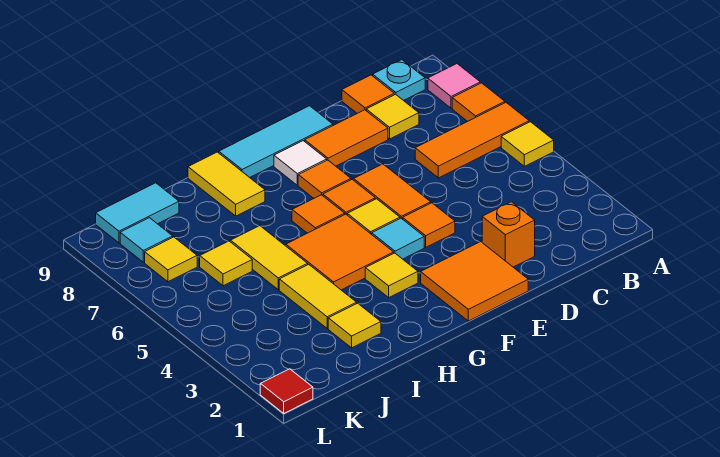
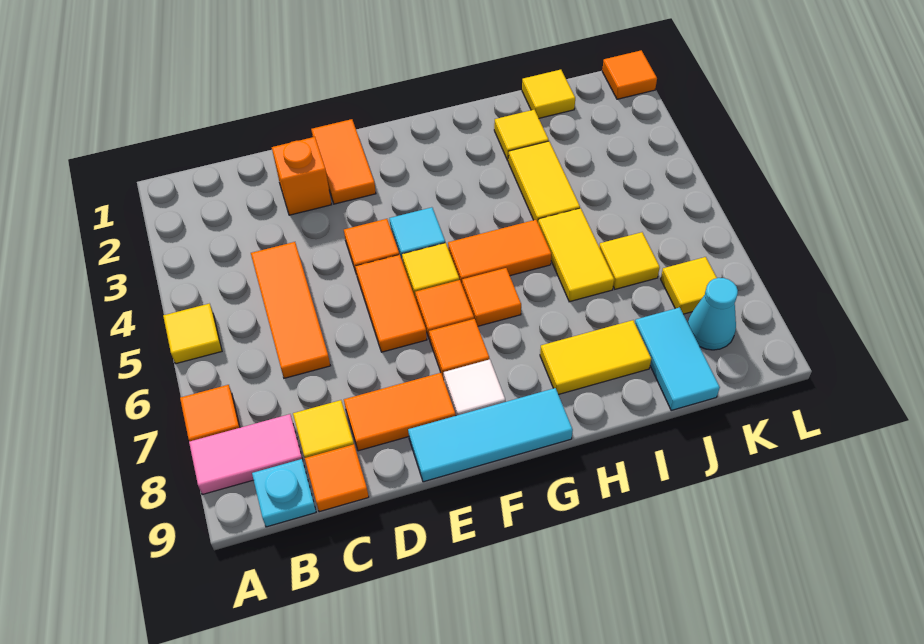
orange 1x3 tile [415,103,529,178] -> orange 1x3 tile turned to [251,242,330,378]
pink 1x1 tile [428,64,480,108] -> pink 1x2 tile [189,414,302,495]
orange 2x2 tile [421,242,528,321] -> orange 1x2 tile [311,119,376,204]
yellow 1x1 tile [365,253,418,297] -> yellow 1x1 tile moved to [522,70,575,118]
orange 2x2 tile [286,214,394,290] -> orange 1x2 tile [448,220,551,284]
yellow 1x2 tile [188,152,265,216] -> yellow 1x2 tile turned to [540,320,651,395]
cyan 1x2 tile [96,183,179,243] -> cyan 1x2 tile turned to [635,307,720,411]
cyan 1x1 tile [120,218,173,262] -> cyan 1x1 cone [688,278,738,350]
red 1x1 tile [260,369,313,413] -> orange 1x1 tile [602,50,657,99]

